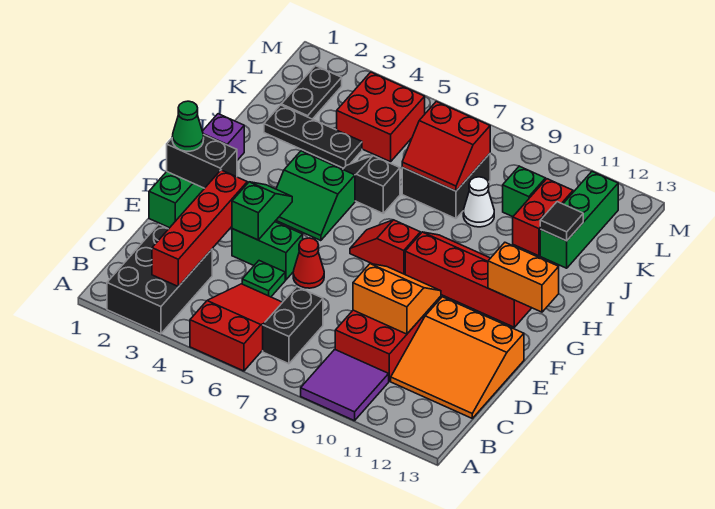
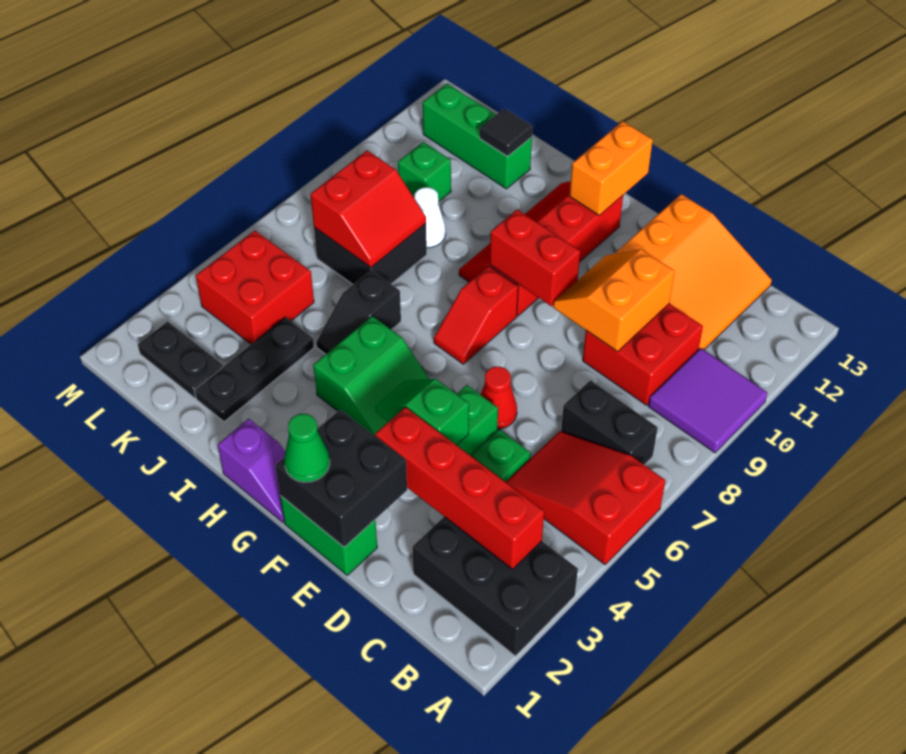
black 1x2 brick [167,135,237,188] -> black 2x2 brick [276,410,407,547]
red 1x2 brick [513,179,573,256] -> red 1x2 brick moved to [490,209,580,306]

